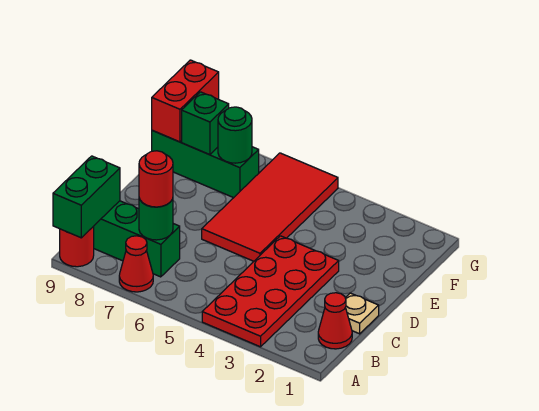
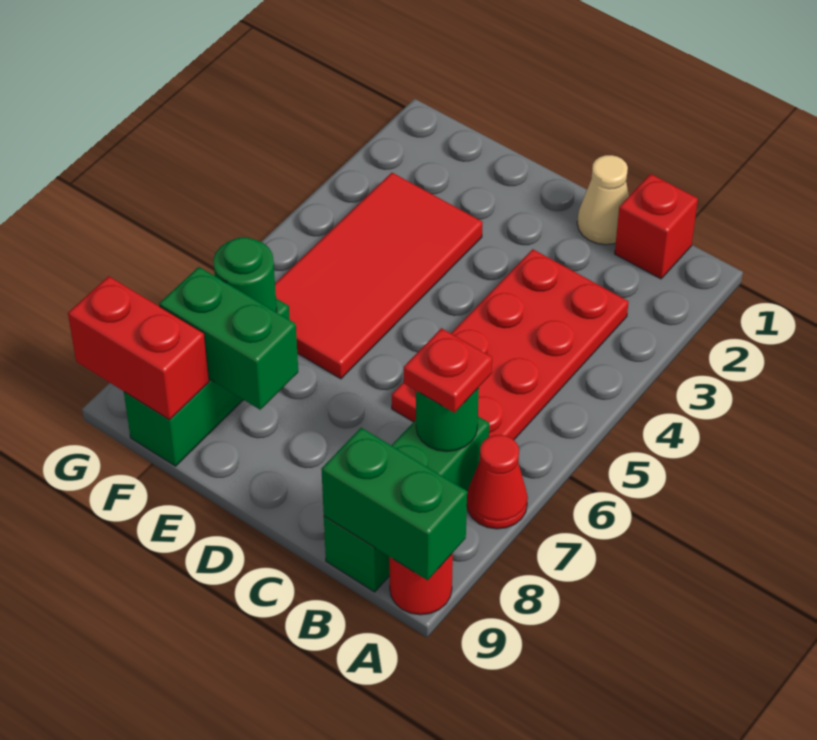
red 2x4 plate [202,236,339,347] -> red 2x4 plate turned to [392,249,629,440]
red 1x1 cone [318,293,352,349] -> red 1x1 brick [615,174,698,279]
red 1x1 round brick [139,151,173,207] -> red 1x1 plate [404,328,492,413]
tan 1x1 plate [345,293,379,334] -> tan 1x1 cone [577,155,629,245]
red 2x4 tile [202,153,338,261] -> red 2x4 tile turned to [275,173,483,379]
green 1x1 brick [182,92,229,155] -> green 1x2 brick [159,267,298,410]

